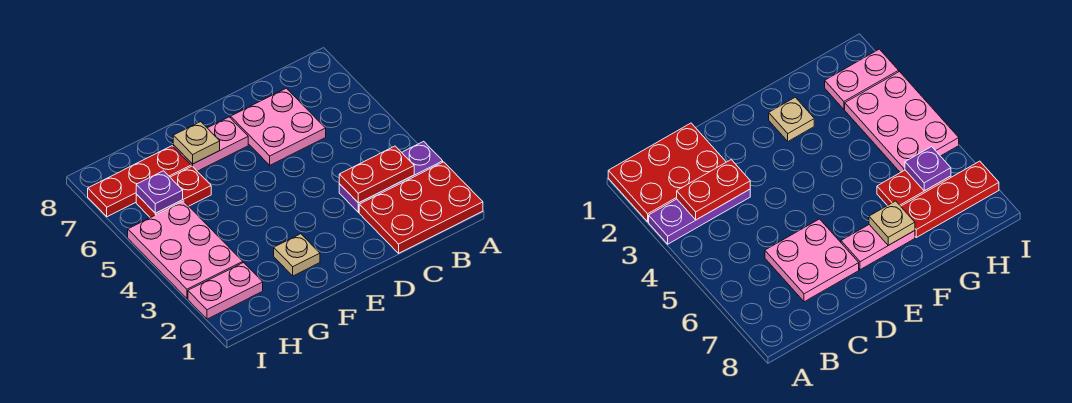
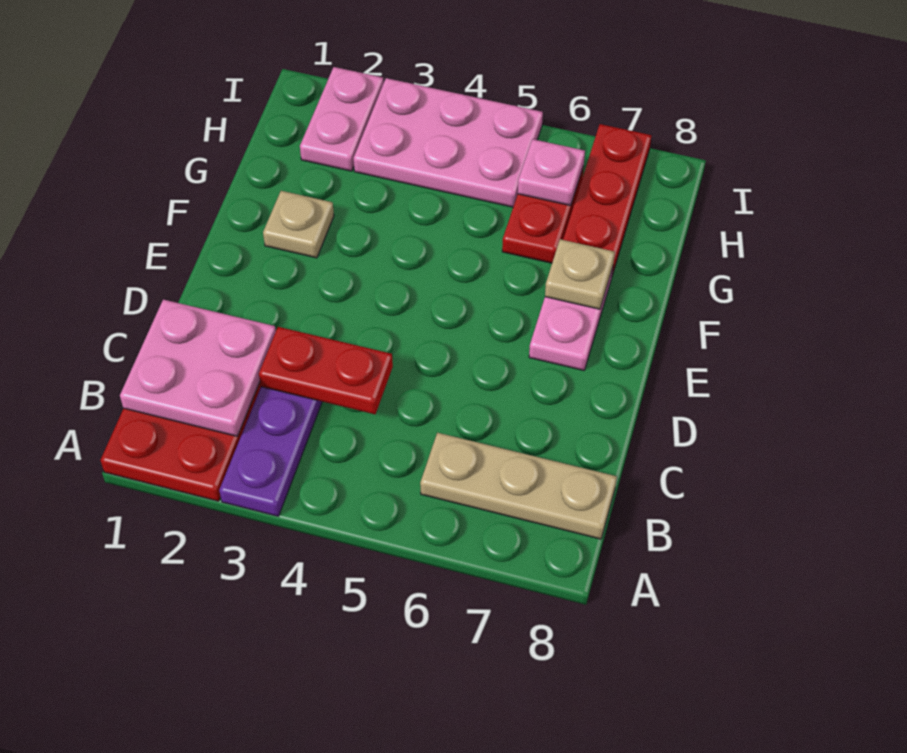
red 1x2 plate [339,146,414,203] -> red 1x2 plate turned to [259,327,393,414]
none -> tan 1x3 plate [420,433,617,539]
pink 2x2 plate [231,88,326,165] -> pink 2x2 plate moved to [120,300,276,436]
purple 1x1 plate [136,171,183,213] -> pink 1x1 plate [518,139,585,206]

